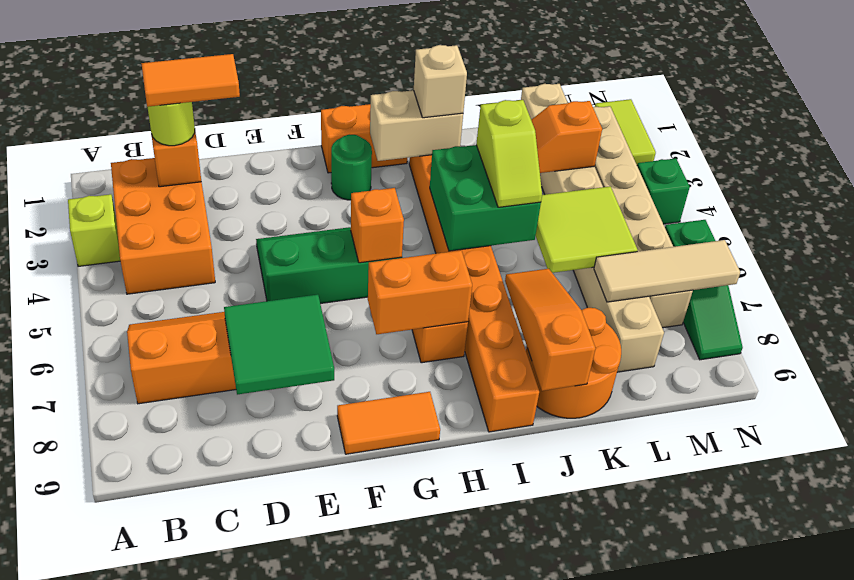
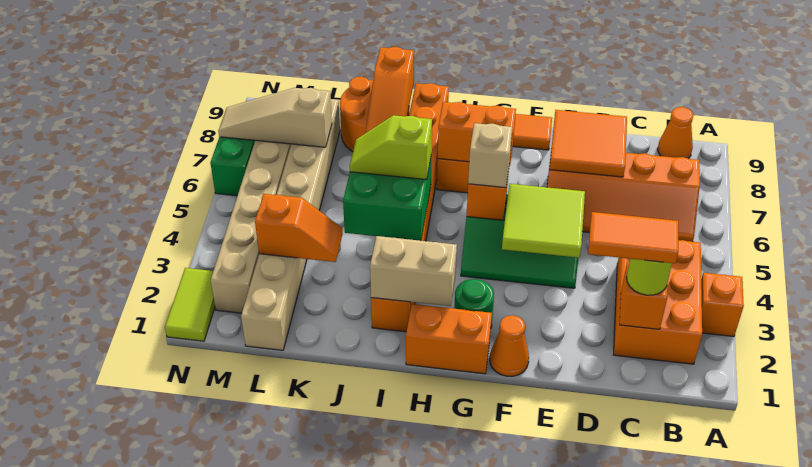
lime 1x1 brick [68,194,120,266] -> orange 1x1 brick [701,273,744,337]
none -> orange 1x1 cone [658,107,693,159]
green 2x2 tile [224,295,334,395] -> orange 2x2 tile [550,110,627,177]
none -> orange 1x1 cone [490,315,529,376]
tan 1x1 brick [414,45,467,118] -> tan 1x1 brick moved to [468,123,512,188]
lime 1x2 slope [476,100,542,207] -> lime 1x2 slope turned to [350,115,432,180]
lime 2x2 tile [536,186,638,273] -> lime 2x2 tile moved to [502,184,585,258]
tan 1x3 tile [594,240,740,302] -> tan 1x3 slope [218,88,332,147]
green 1x1 brick [637,158,690,224] -> none

